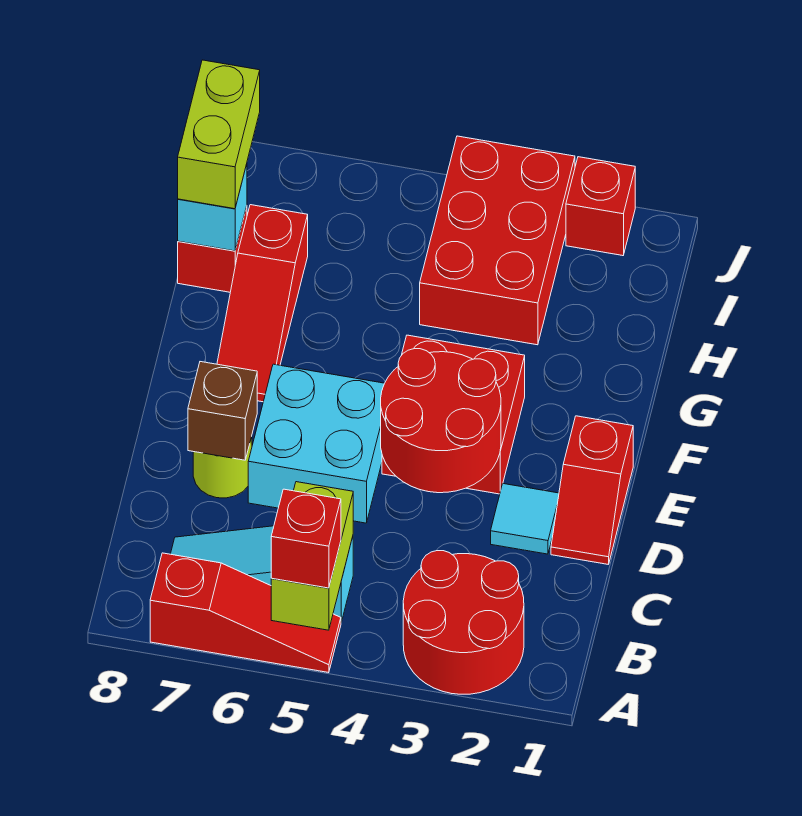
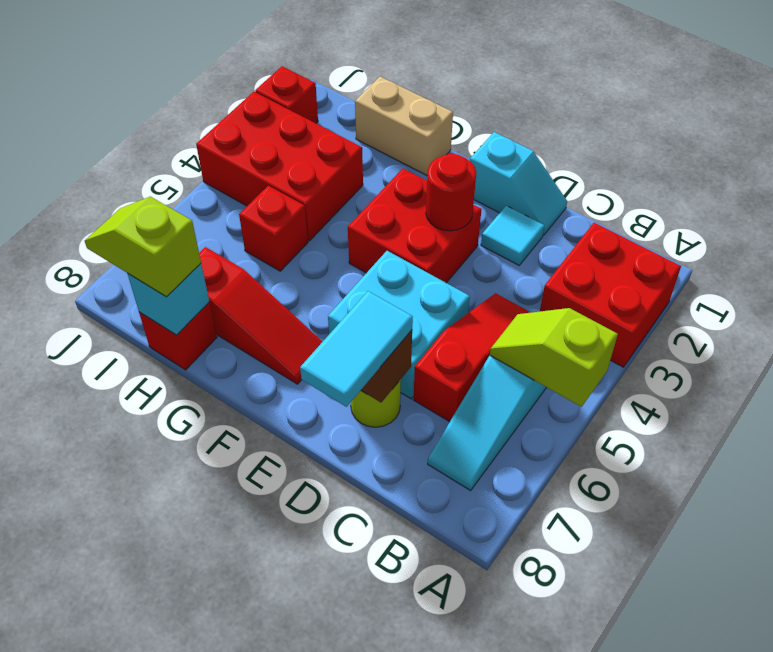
red 2x2 round brick [403,551,524,694] -> red 2x2 brick [540,223,681,367]
red 1x3 slope [150,553,341,673] -> red 1x3 slope moved to [414,293,531,422]
lime 1x2 brick [271,482,353,630] -> lime 1x2 slope [490,308,618,407]
red 1x1 brick [271,489,341,588] -> red 1x1 brick moved to [239,186,308,271]
red 1x2 slope [551,416,633,564] -> cyan 1x2 slope [470,132,567,235]
red 2x2 round brick [381,349,501,493] -> red 1x1 round brick [426,154,476,231]
none -> cyan 1x2 tile [300,291,413,407]
none -> tan 1x2 brick [355,76,453,175]
lime 1x2 brick [178,60,260,209] -> lime 1x2 slope [85,197,201,297]

